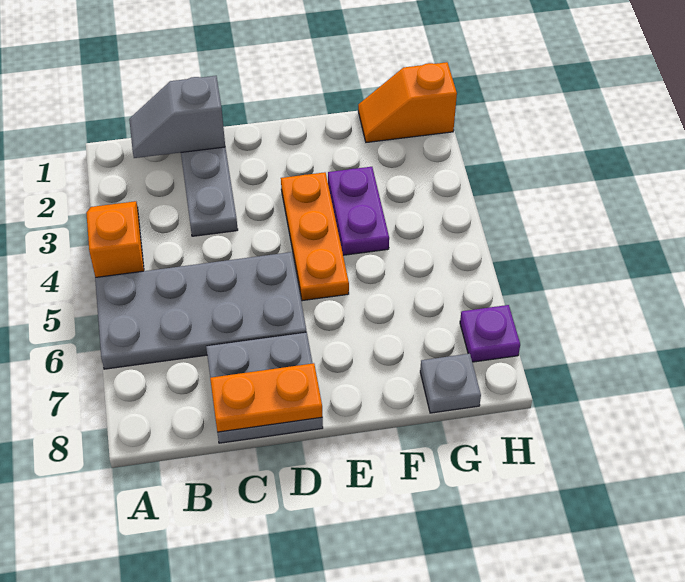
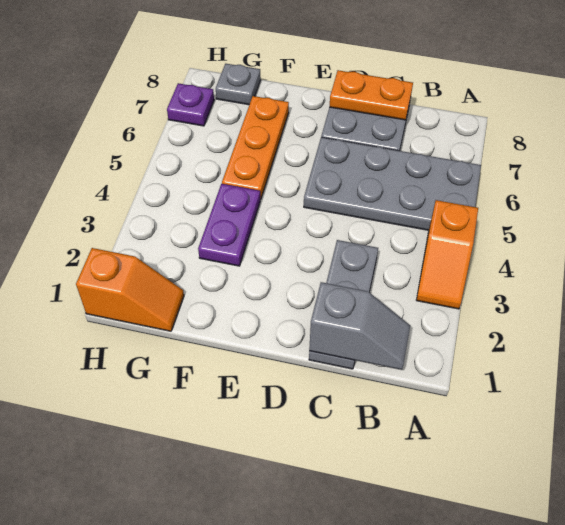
orange 1x3 plate [281,172,349,301] -> orange 1x3 plate moved to [222,96,289,199]

